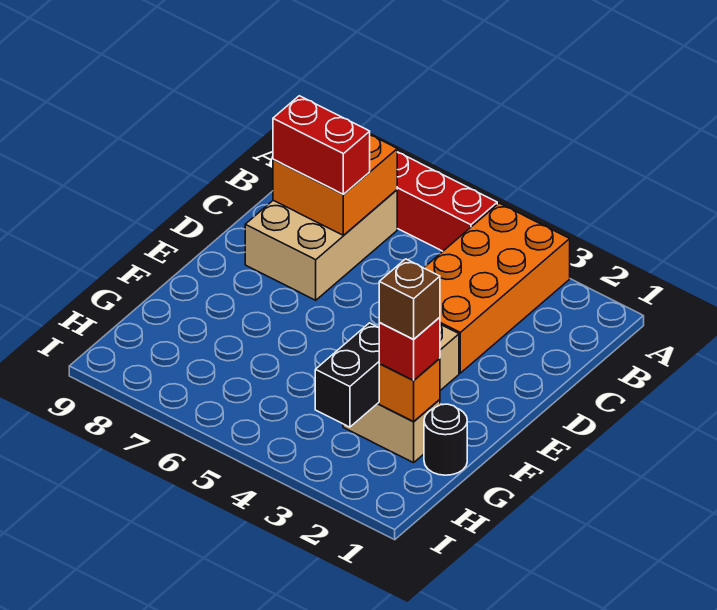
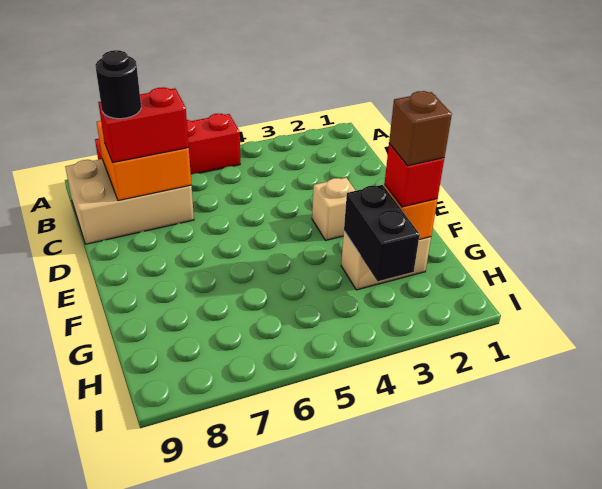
orange 2x4 brick [424,203,570,373] -> none
tan 2x3 brick [245,190,397,300] -> tan 2x3 brick turned to [65,159,194,244]
black 1x1 round brick [424,404,467,475] -> black 1x1 round brick moved to [95,50,141,119]

